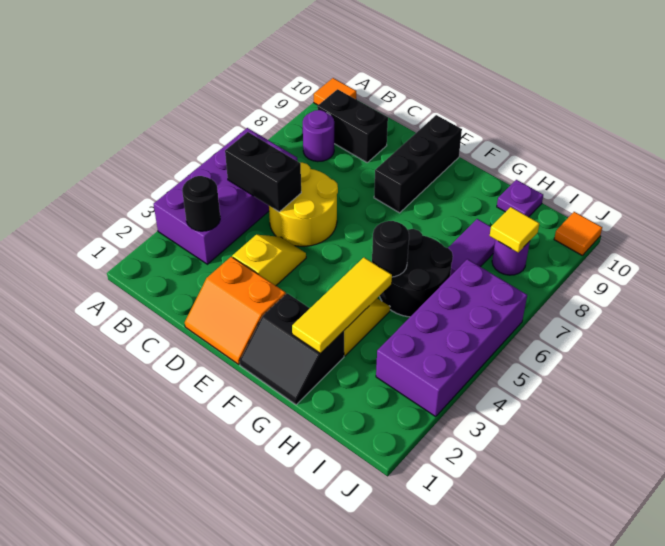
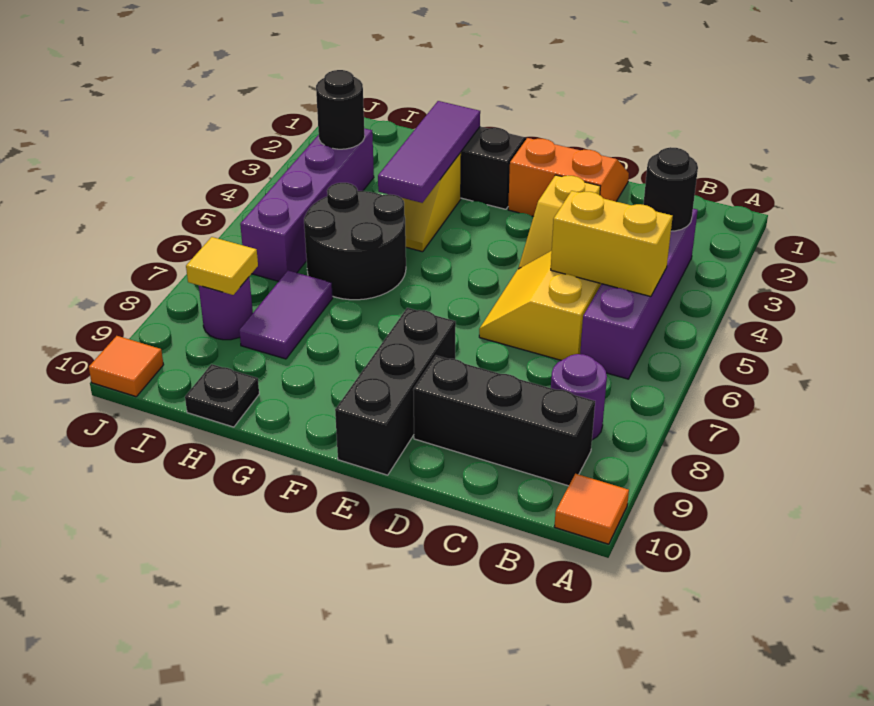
purple 2x4 brick [154,128,298,264] -> purple 1x4 brick [580,209,698,379]
black 1x2 brick [225,132,301,212] -> yellow 1x2 brick [551,191,673,297]
black 1x2 brick [317,89,388,162] -> black 1x3 brick [413,356,595,486]
yellow 2x2 round brick [269,163,338,246] -> yellow 2x2 slope [479,251,601,360]
yellow 1x3 tile [292,258,392,353] -> purple 1x3 tile [378,101,480,203]
black 1x1 round brick [372,221,409,277] -> black 1x1 round brick moved to [316,70,365,149]
purple 1x1 plate [497,180,543,217] -> black 1x1 plate [185,364,259,427]
purple 2x4 brick [376,259,527,417] -> purple 1x4 brick [240,128,374,281]

